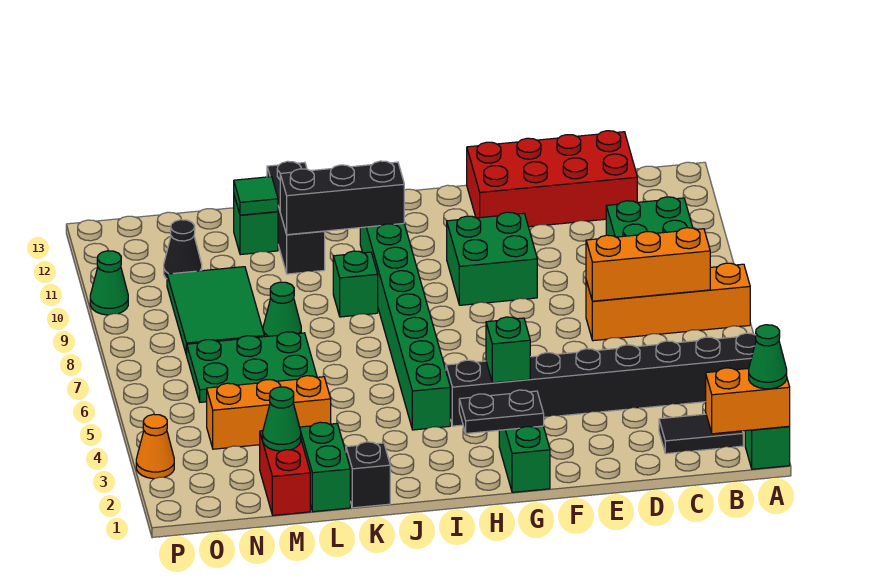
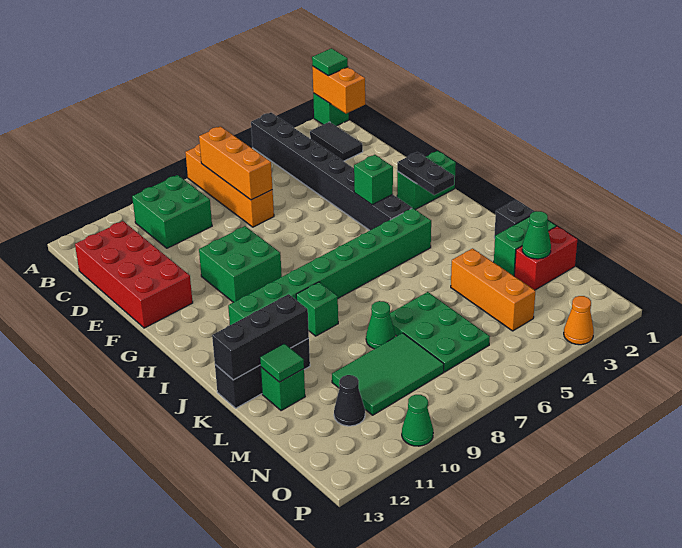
green 1x1 cone [749,325,787,389] -> green 1x1 tile [312,48,348,76]
black 1x3 brick [280,161,404,235] -> black 1x3 brick turned to [212,294,309,380]

